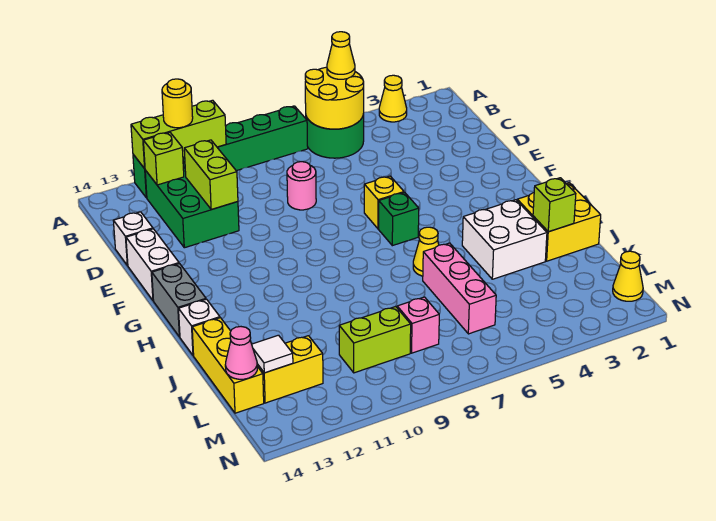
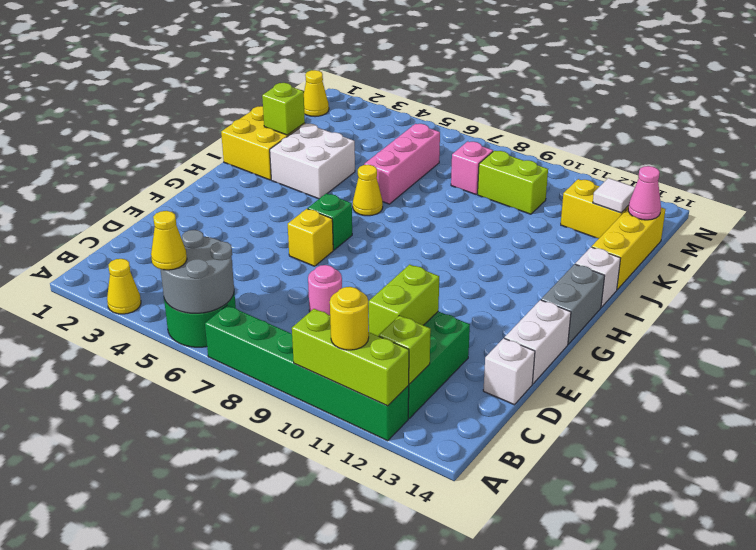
yellow 2x2 round brick [305,67,364,129] -> grey 2x2 round brick [160,230,234,313]

